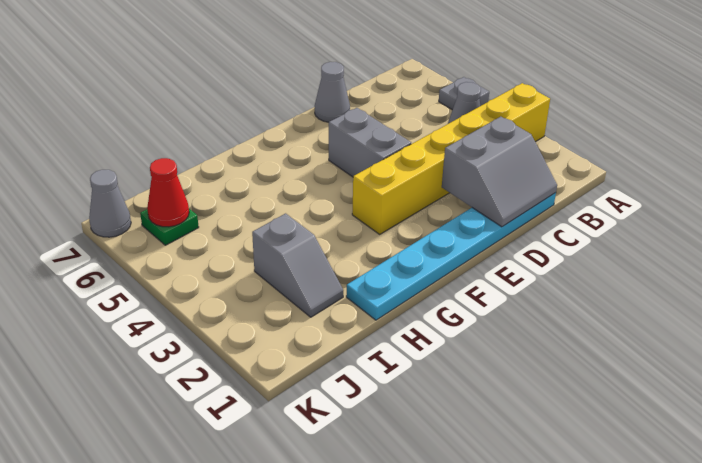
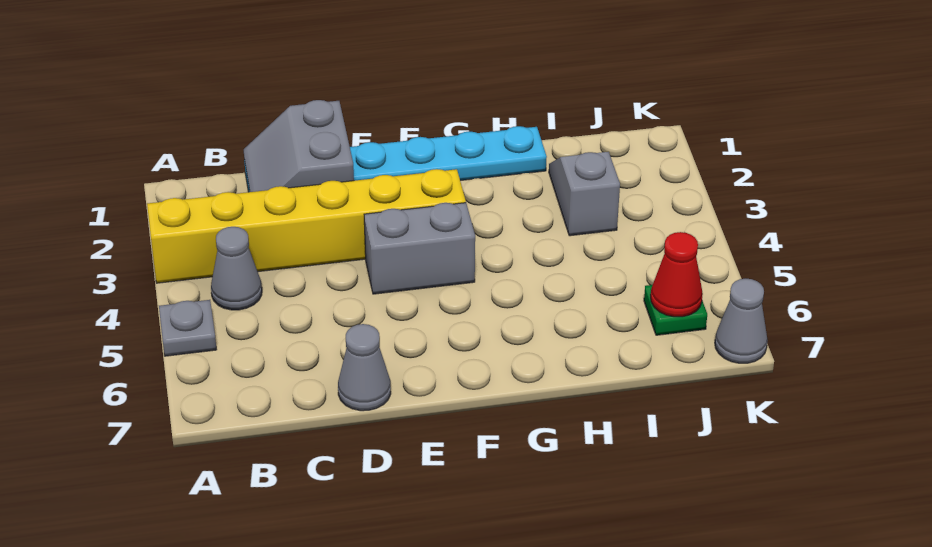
grey 2x2 slope [442,117,557,227] -> grey 2x2 slope turned to [244,100,354,192]
grey 1x2 brick [329,108,411,177] -> grey 1x2 brick turned to [364,203,475,294]

